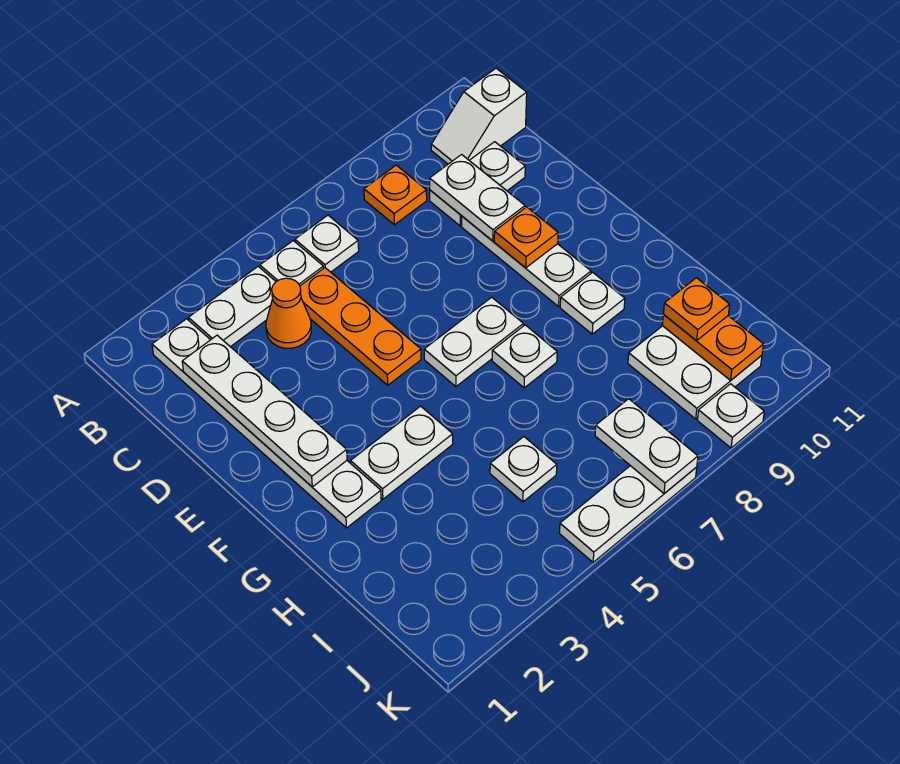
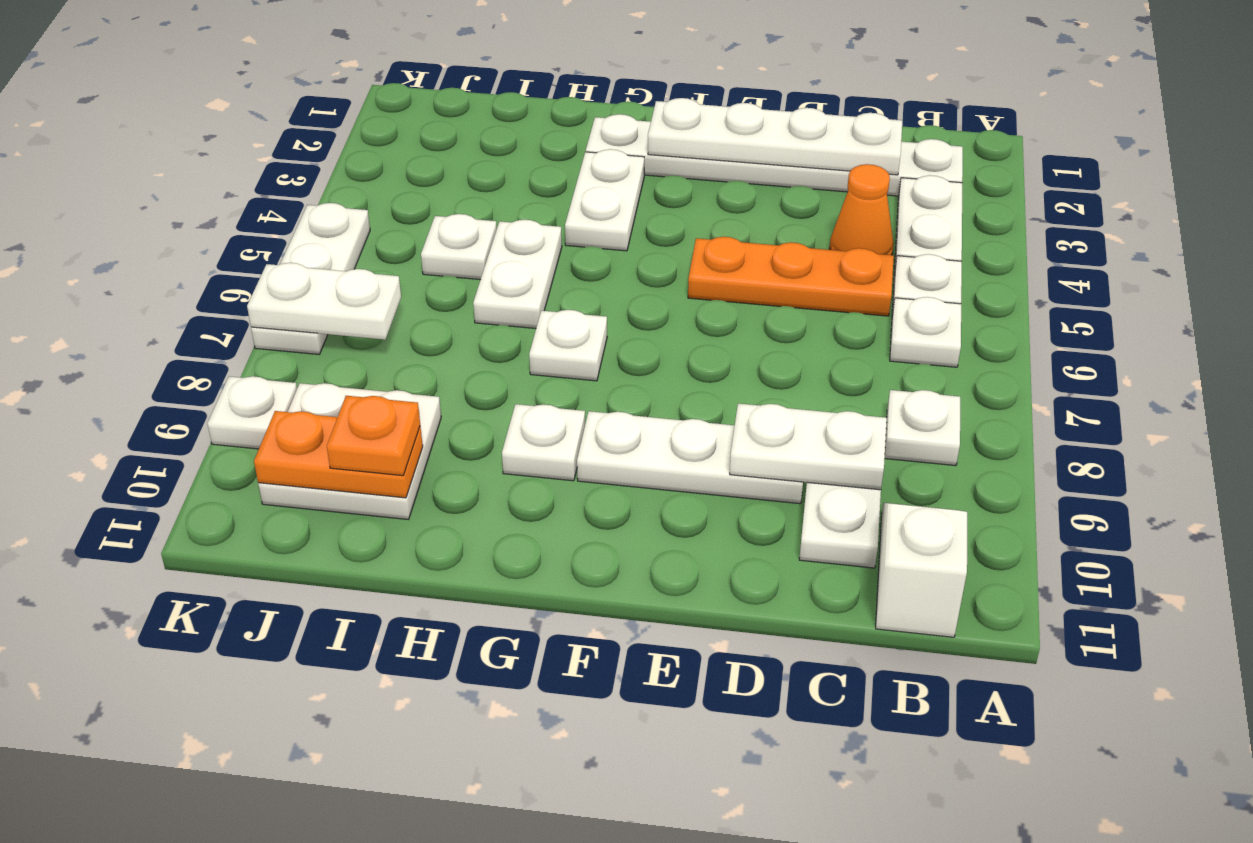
orange 1x1 plate [364,165,427,225] -> white 1x1 plate [885,390,960,466]
orange 1x1 plate [494,207,558,268] -> none
white 1x2 plate [424,297,523,387] -> white 1x2 plate moved to [473,220,562,328]

